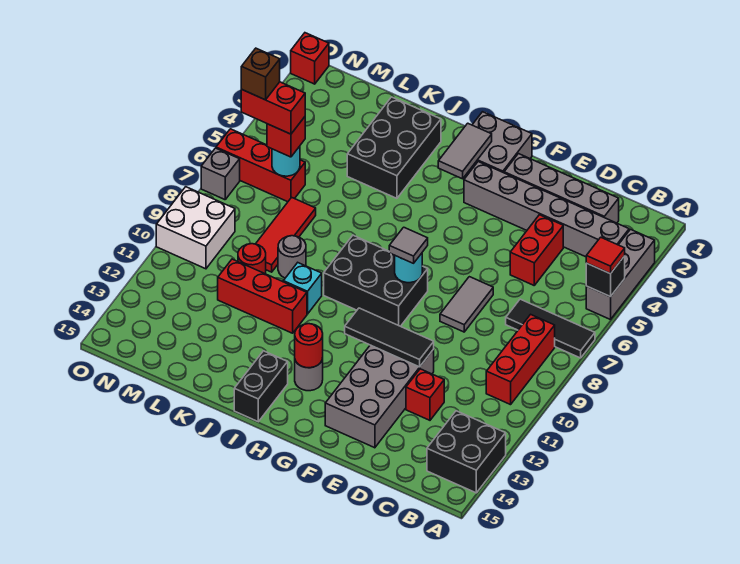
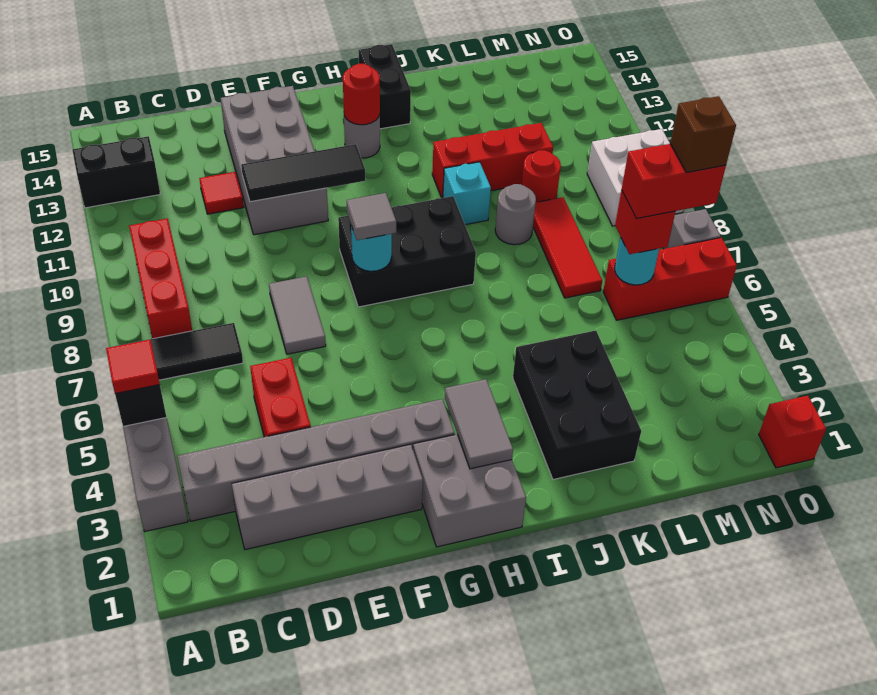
black 2x2 brick [427,411,506,493] -> black 1x2 brick [73,136,160,208]
red 1x1 brick [406,369,444,420] -> red 1x1 tile [199,172,244,214]

